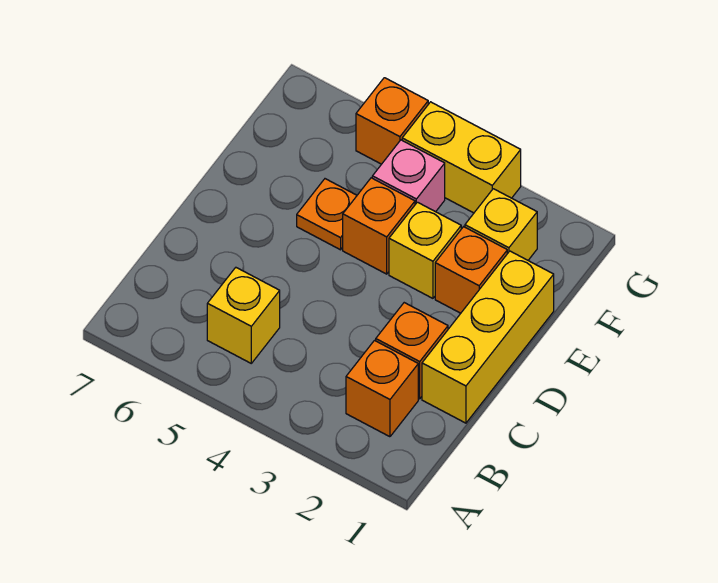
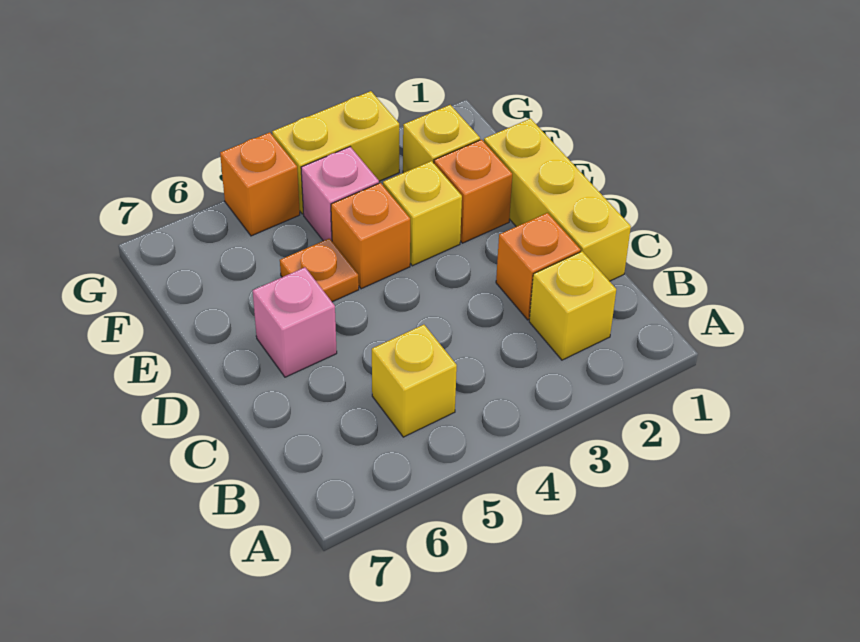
orange 1x1 brick [346,341,418,437] -> yellow 1x1 brick [529,251,616,360]
none -> pink 1x1 brick [253,267,337,377]

